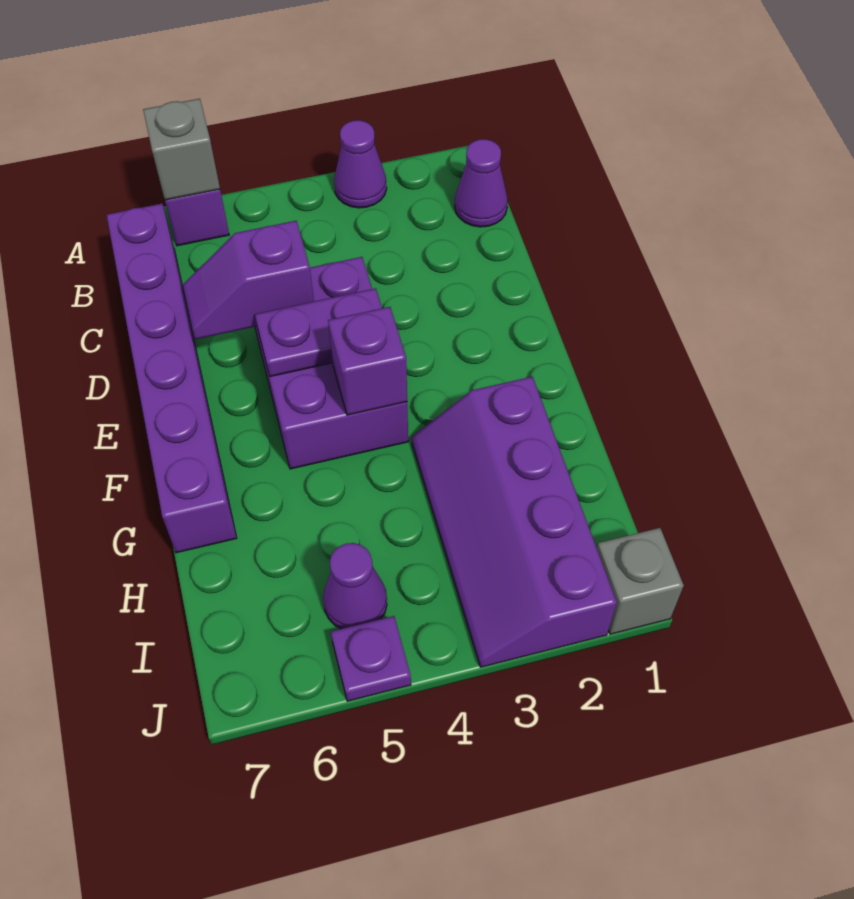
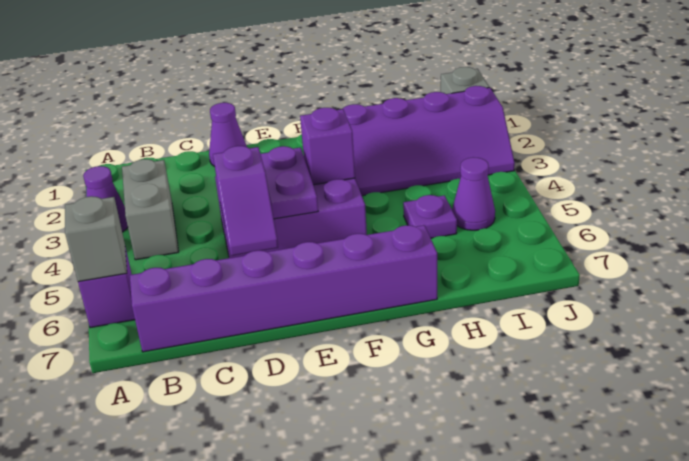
purple 1x1 cone [455,139,508,227] -> purple 1x1 cone moved to [209,103,247,167]
none -> grey 1x2 brick [122,159,179,260]
purple 1x1 plate [331,616,411,701] -> purple 1x1 plate moved to [403,195,457,238]

